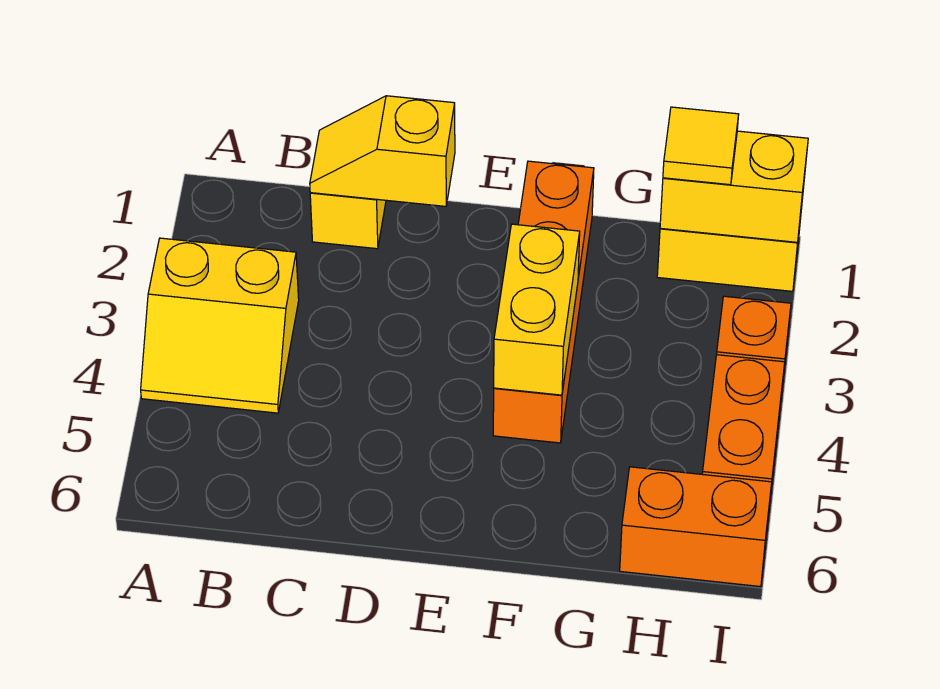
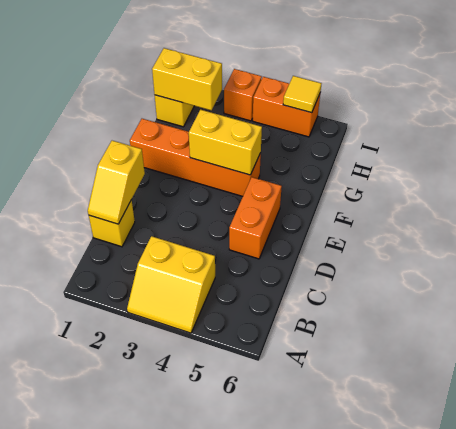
yellow 2x2 slope [141,238,299,413] -> yellow 2x2 slope turned to [127,236,215,333]
yellow 1x2 brick [660,131,808,242] -> yellow 1x2 brick turned to [152,48,222,110]
yellow 1x1 tile [663,107,739,185] -> yellow 1x1 tile moved to [283,76,321,113]
orange 1x2 brick [620,467,772,587] -> orange 1x2 brick moved to [229,177,282,259]

